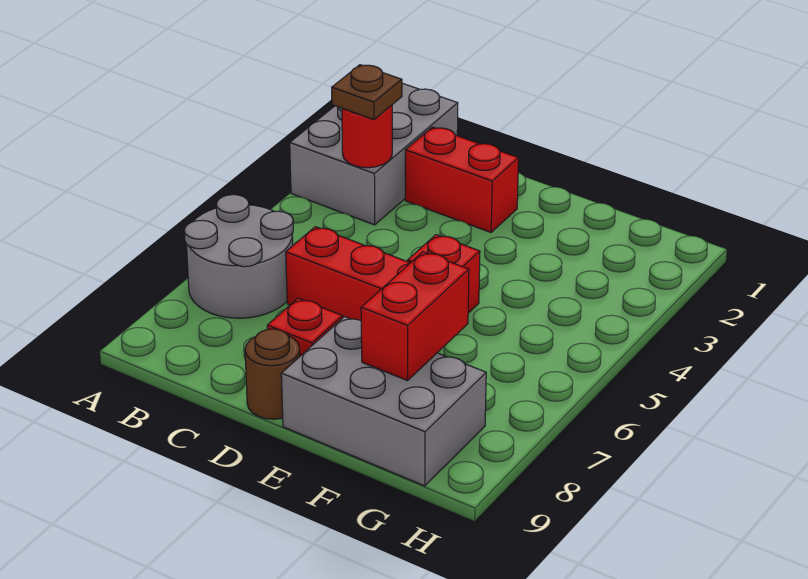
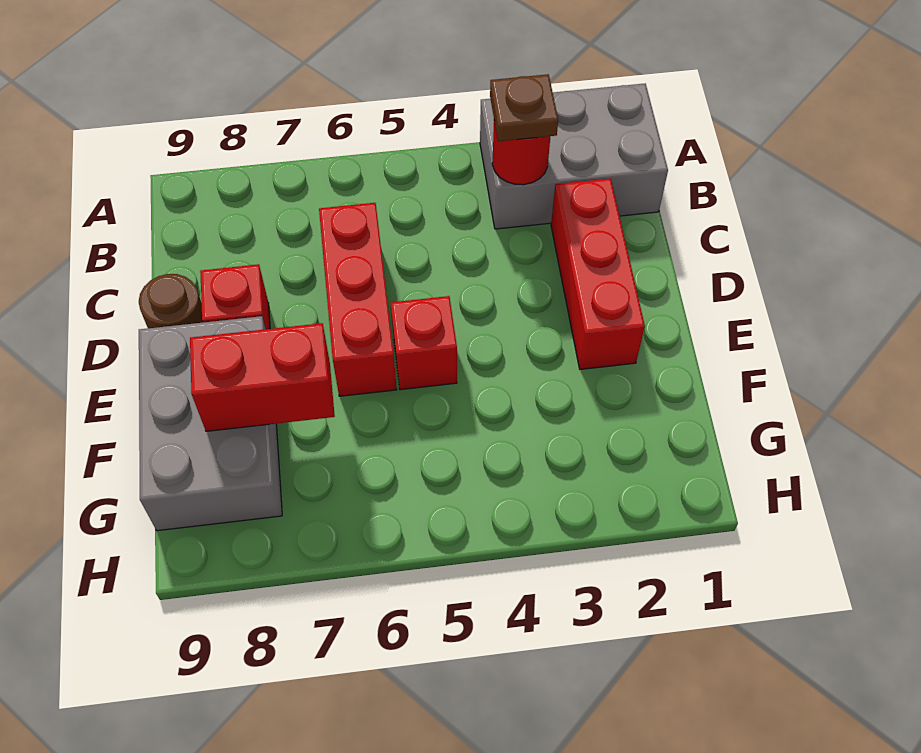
grey 2x2 round brick [184,195,293,318] -> none
red 1x2 brick [405,127,519,232] -> red 1x3 brick [551,178,645,369]

